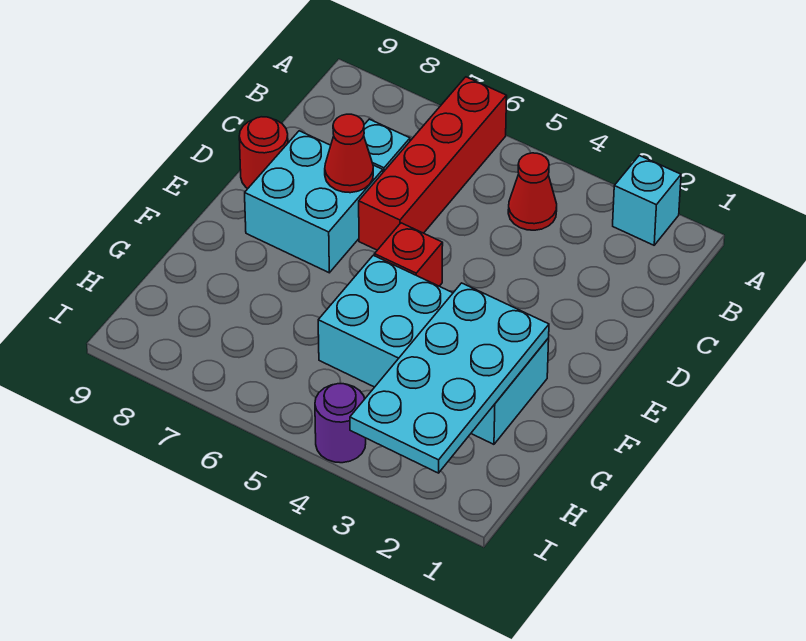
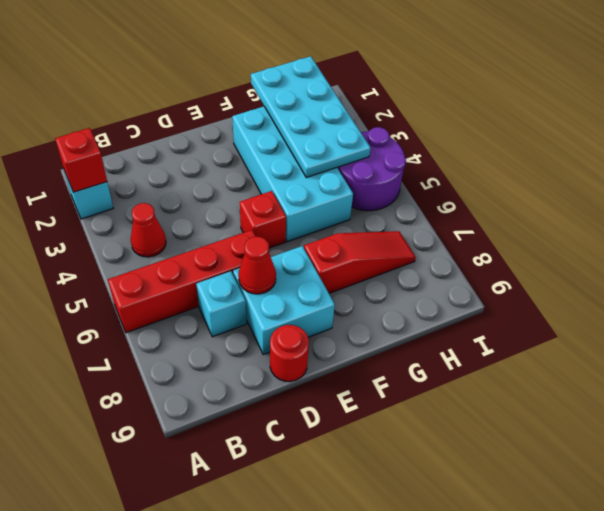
none -> red 1x1 brick [55,128,107,192]
cyan 2x4 plate [350,283,549,473] -> cyan 2x4 plate turned to [251,56,370,178]
none -> red 1x3 slope [304,231,416,293]
purple 1x1 round brick [315,384,366,463] -> purple 2x2 round brick [337,127,406,211]

